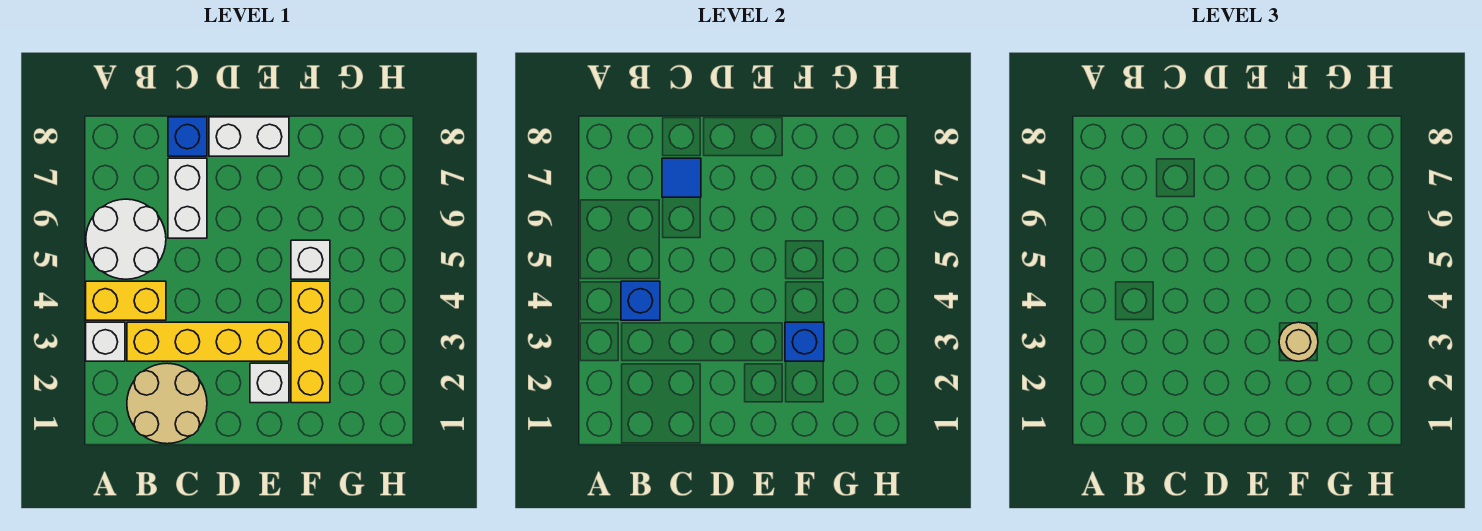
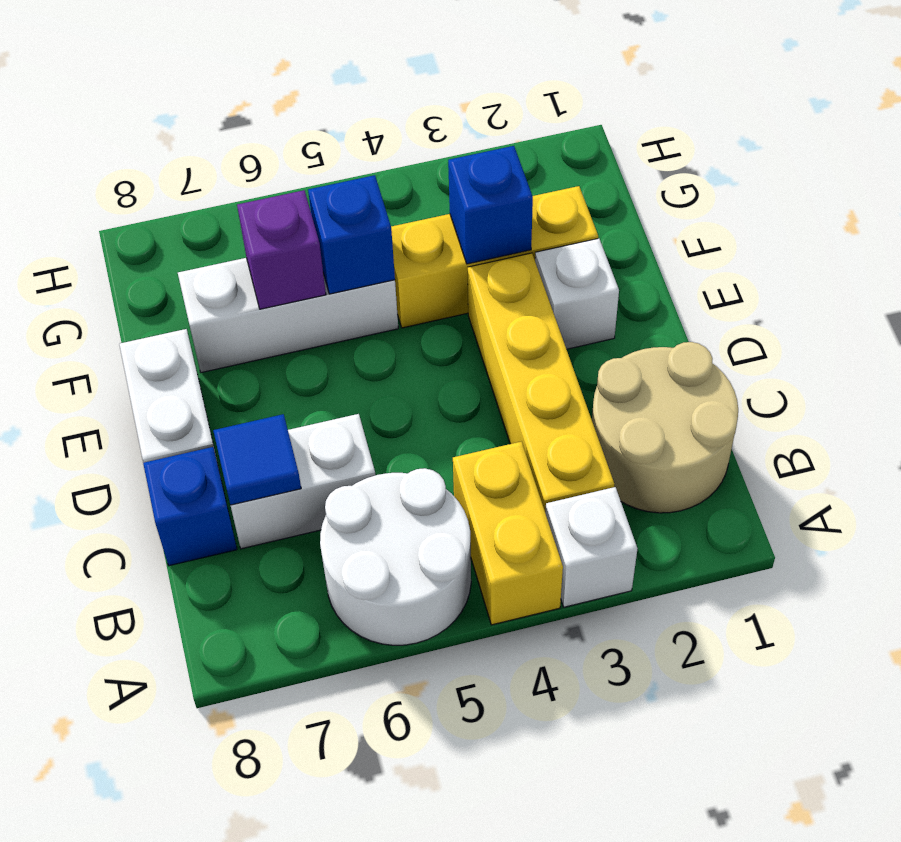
blue 1x1 brick [621,281,660,320] -> blue 1x1 brick moved to [308,175,395,294]
tan 1x1 round brick [1279,322,1318,361] -> none
white 1x1 brick [291,240,330,279] -> white 1x3 brick [178,258,398,373]
none -> purple 1x1 brick [237,190,326,309]

